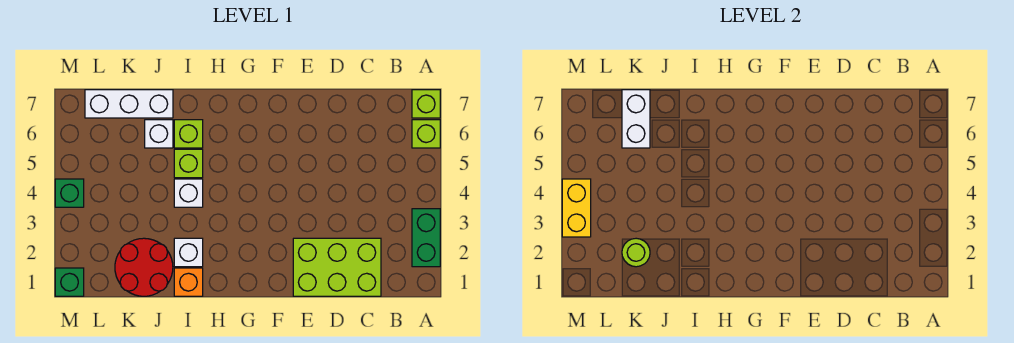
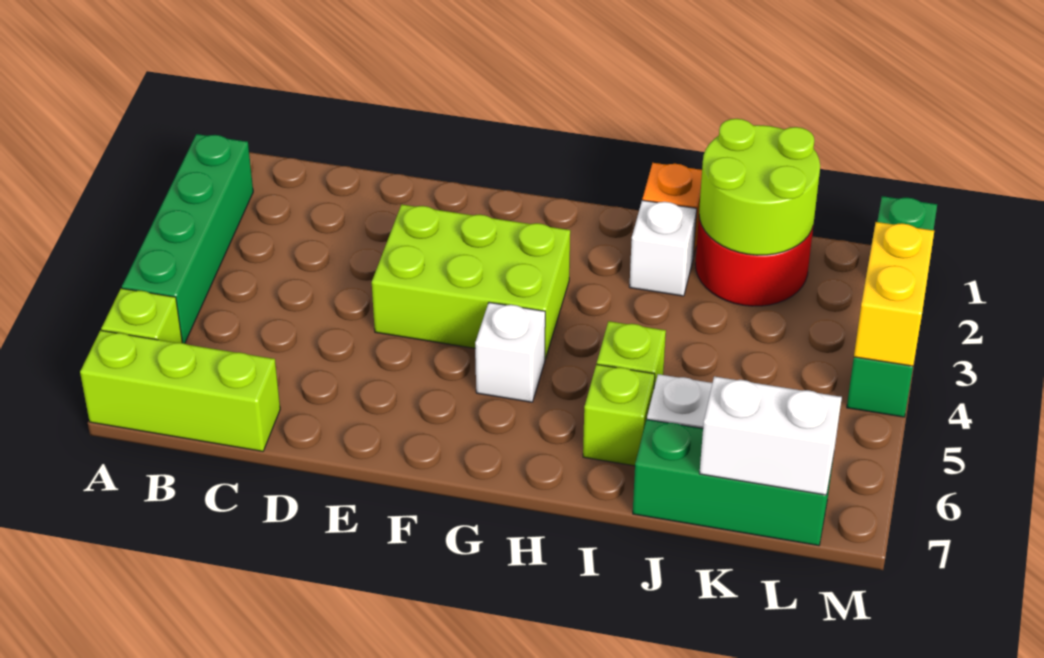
green 1x2 brick [412,209,440,267] -> green 1x4 brick [122,134,253,343]
lime 1x1 brick [412,90,440,118] -> lime 1x3 brick [80,330,280,451]
lime 2x3 brick [293,238,381,296] -> lime 2x3 brick moved to [372,205,570,359]
white 1x1 brick [174,179,203,207] -> white 1x1 brick moved to [475,303,545,402]
white 1x3 brick [85,90,173,118] -> green 1x3 brick [633,419,833,546]
lime 1x1 round brick [622,238,650,267] -> lime 2x2 round brick [699,119,820,255]
white 1x2 brick [622,90,650,148] -> white 1x2 brick turned to [699,377,842,495]

